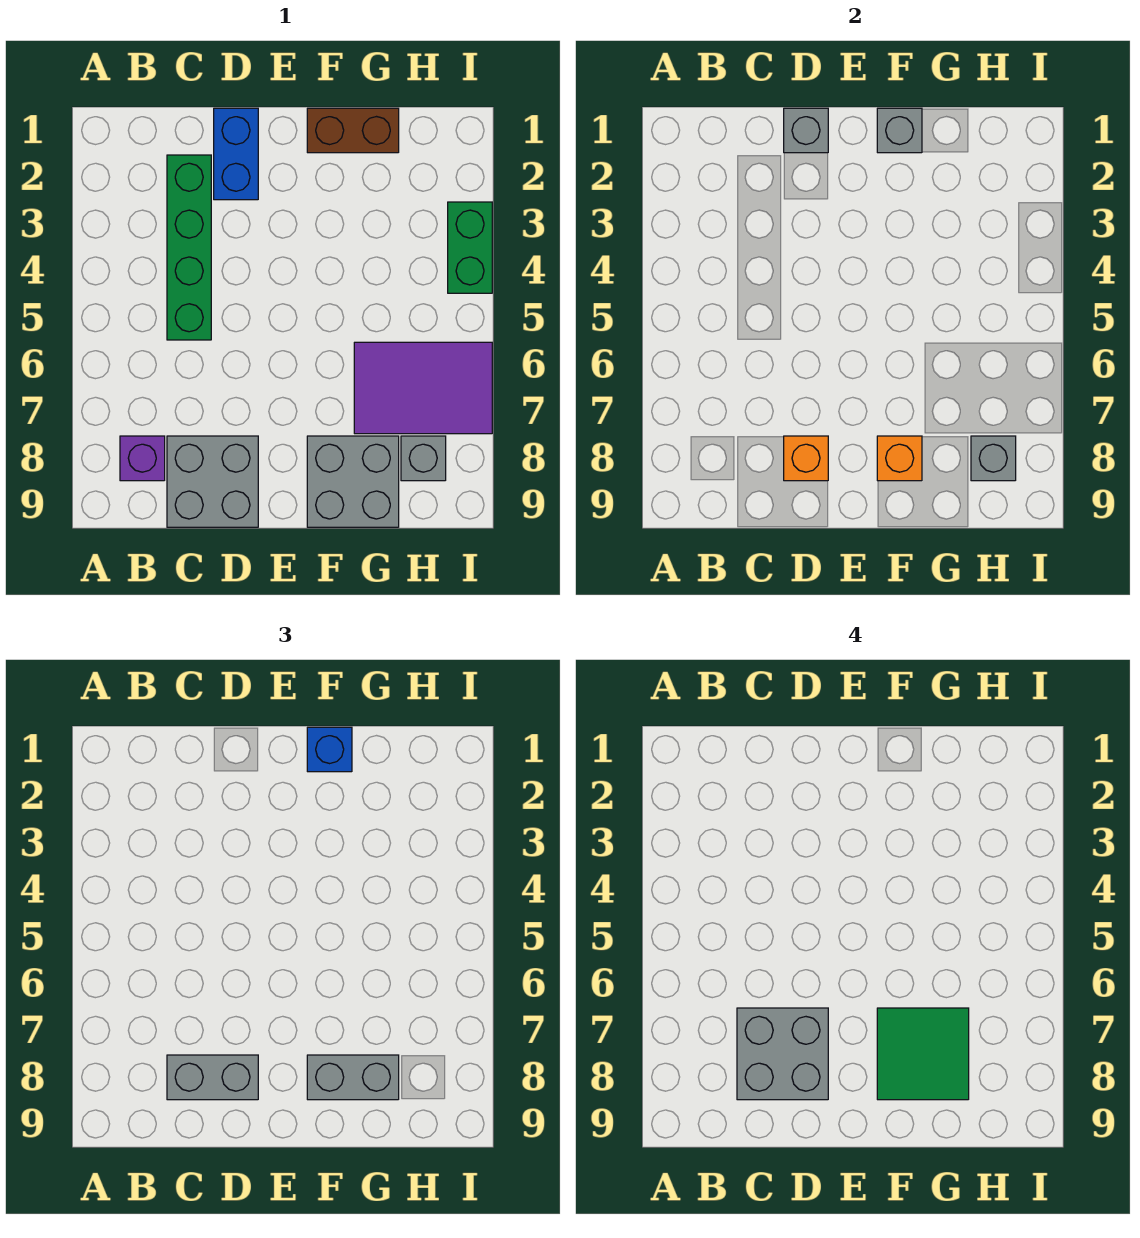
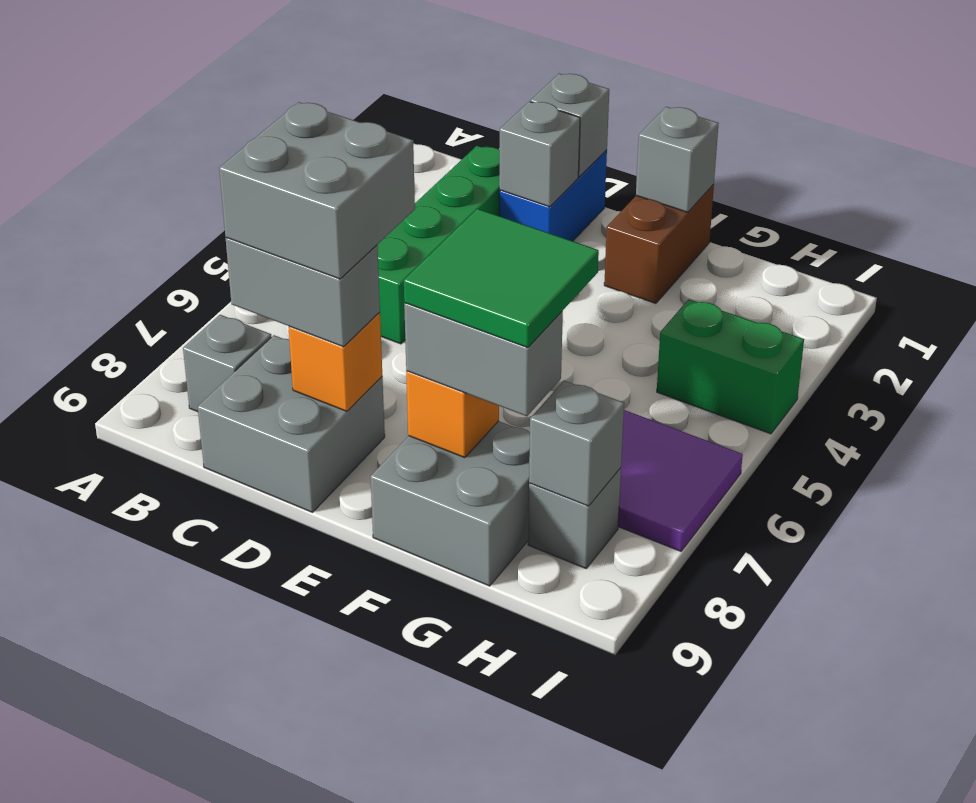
purple 1x1 brick [120,436,165,481] -> grey 1x1 brick [183,315,271,412]
none -> grey 1x1 brick [499,101,580,207]
brown 1x2 brick [307,108,399,153] -> brown 1x2 brick turned to [604,184,714,304]
blue 1x1 brick [307,727,352,772] -> none
green 1x2 brick [448,202,492,293] -> green 1x2 brick turned to [657,299,804,434]

